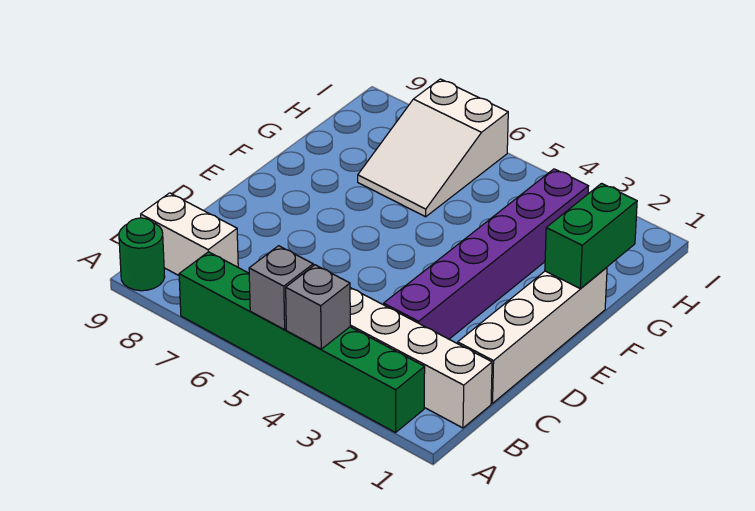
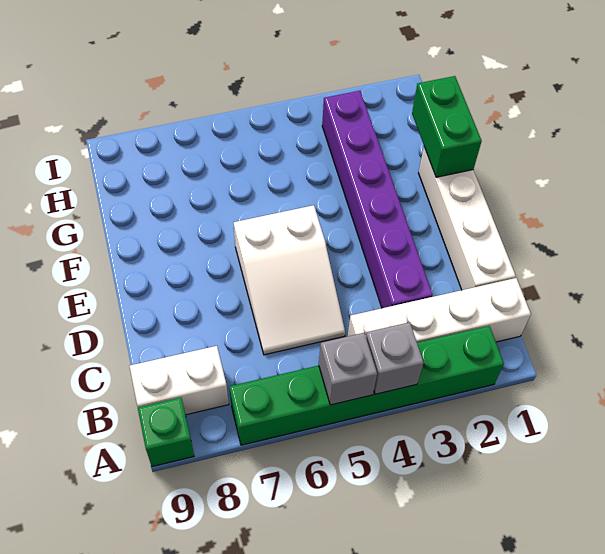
green 1x1 round brick [119,218,165,291] -> green 1x1 brick [138,398,194,467]
white 2x3 slope [358,79,508,217] -> white 2x3 slope moved to [234,205,345,355]

